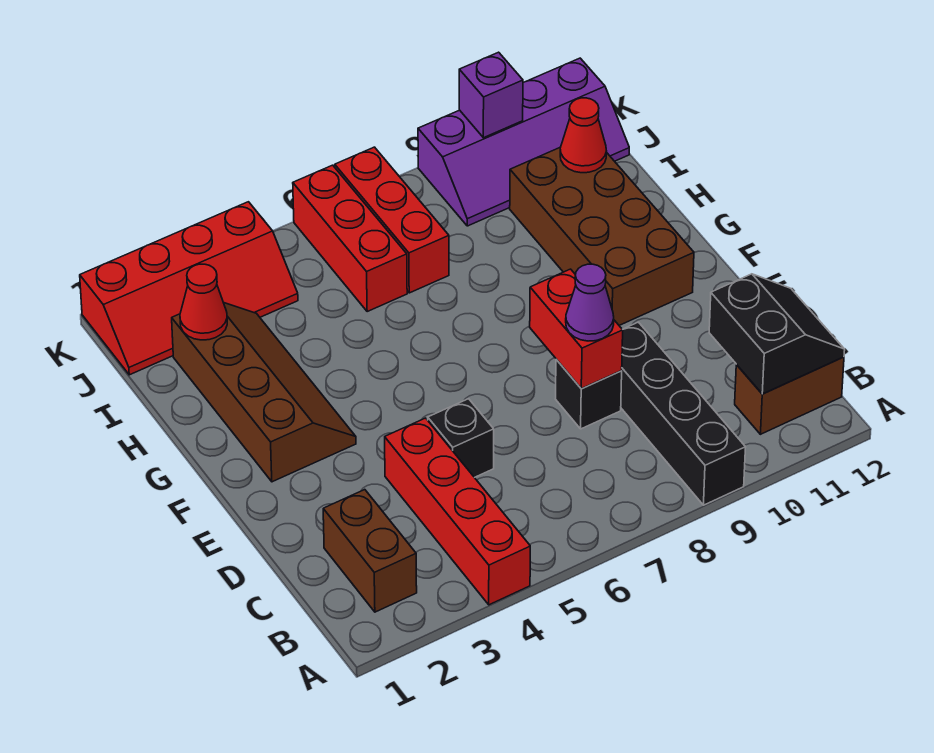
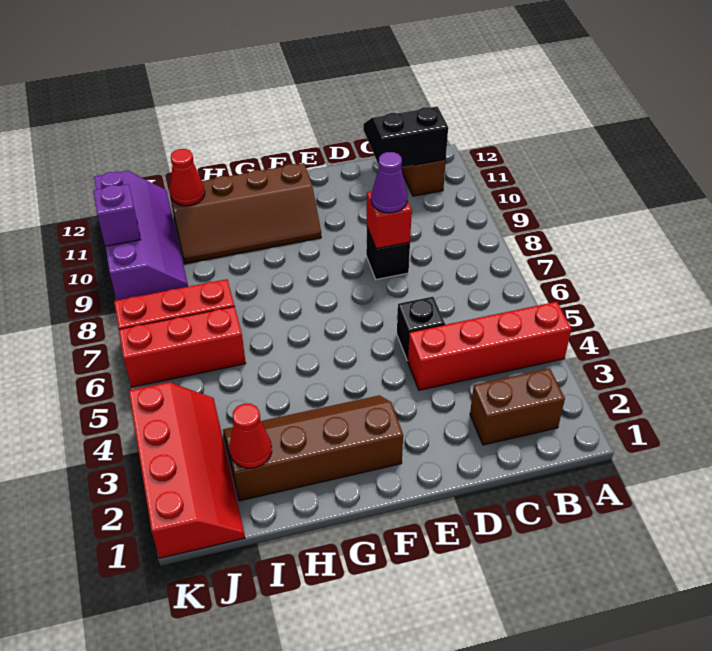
black 1x4 brick [621,322,746,505] -> none
red 1x2 brick [530,269,623,389] -> red 1x1 brick [367,192,412,249]
brown 2x4 brick [510,148,694,325] -> brown 2x4 slope [169,163,321,264]

